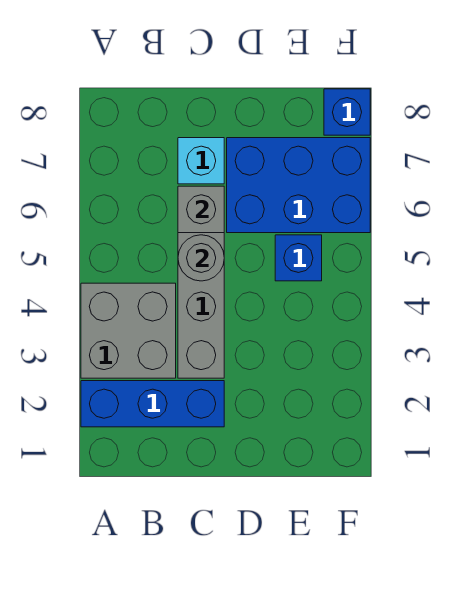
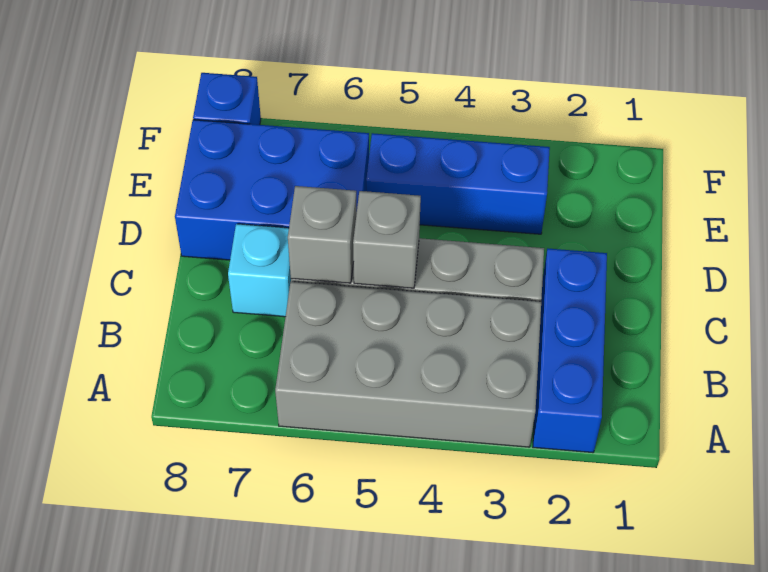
grey 2x2 brick [81,283,176,378] -> grey 2x4 brick [275,282,541,447]
grey 1x1 round brick [178,235,224,281] -> grey 1x1 brick [353,191,421,288]
blue 2x3 brick [227,138,370,233] -> blue 2x3 brick turned to [175,120,369,260]
blue 1x1 brick [275,235,322,281] -> blue 1x3 brick [366,133,550,234]

